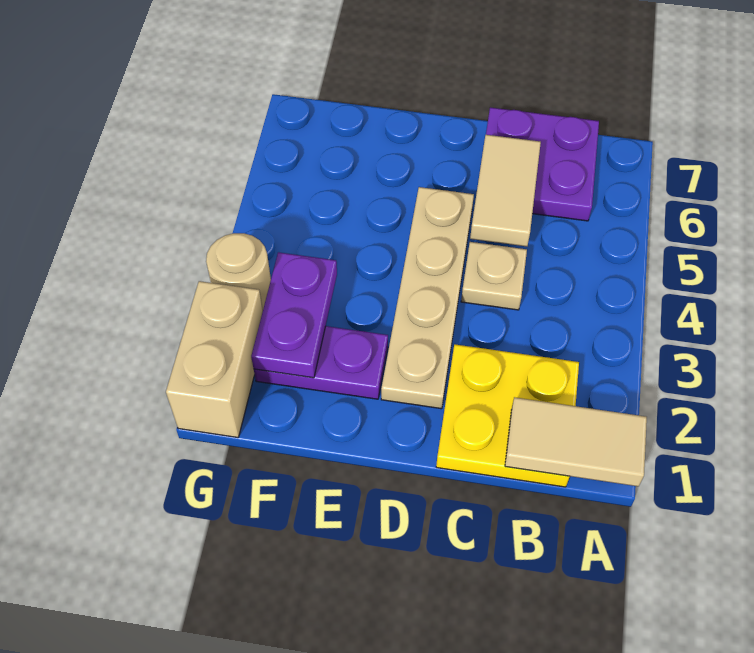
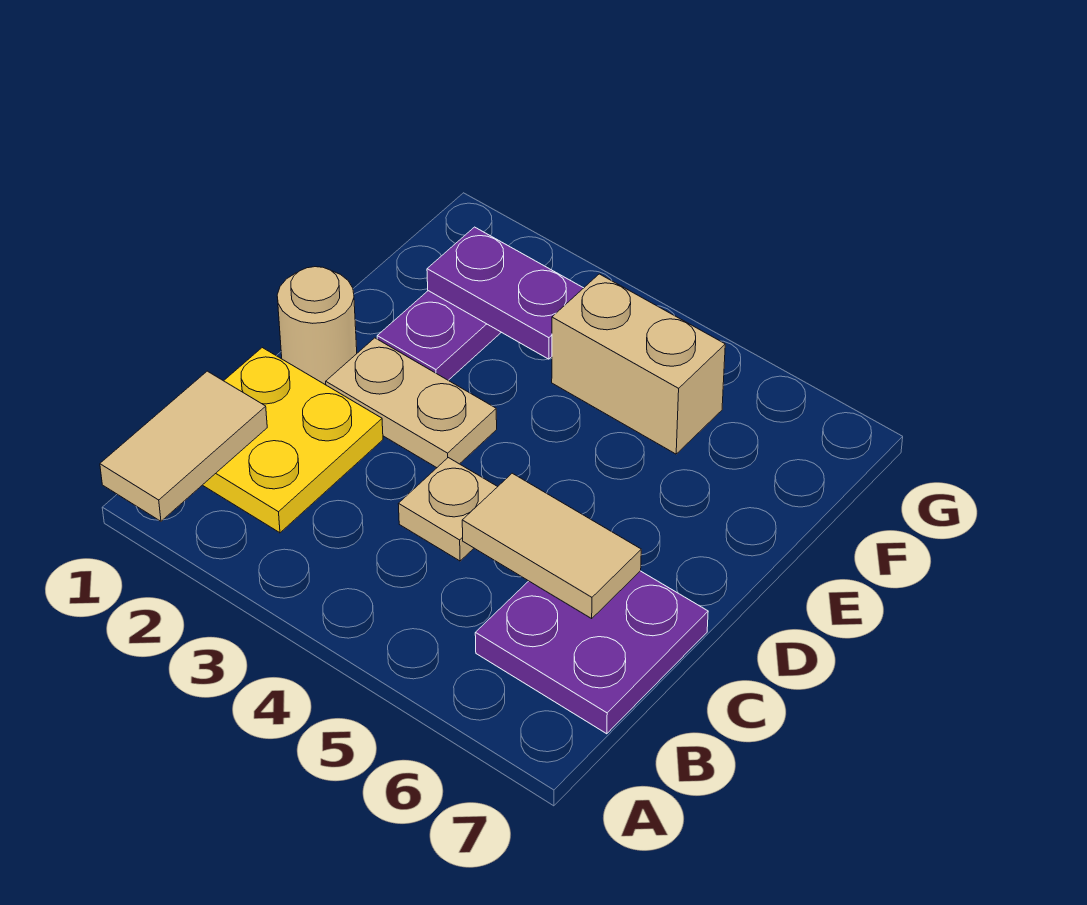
tan 1x4 plate [381,187,474,409] -> tan 1x2 plate [326,338,497,468]
tan 1x2 brick [166,281,263,438] -> tan 1x2 brick moved to [552,274,725,454]
tan 1x1 round brick [206,233,271,309] -> tan 1x1 round brick moved to [277,267,357,385]

